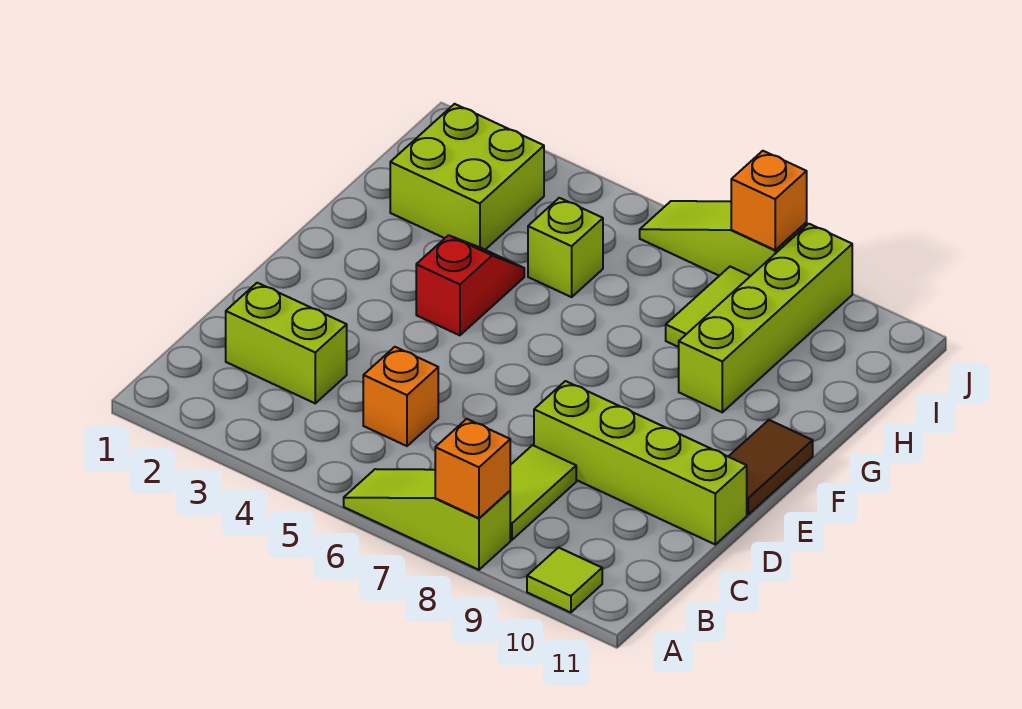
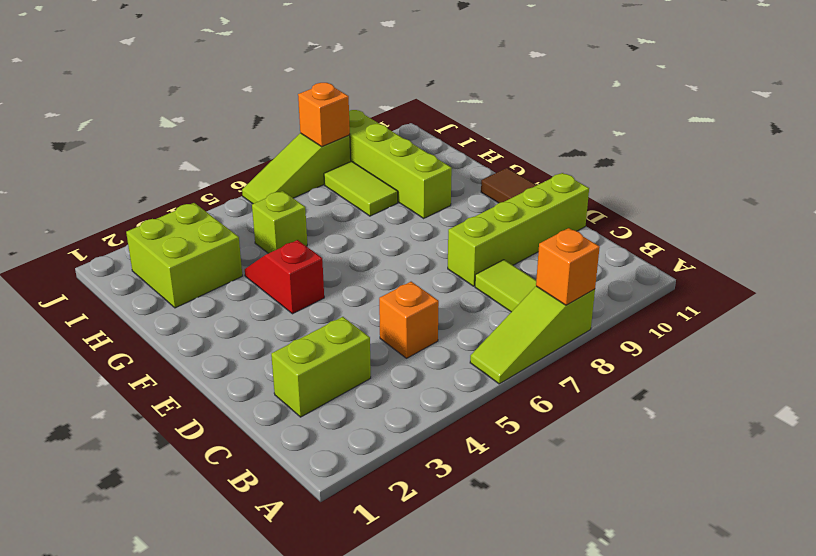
lime 1x1 tile [527,547,602,613] -> none

